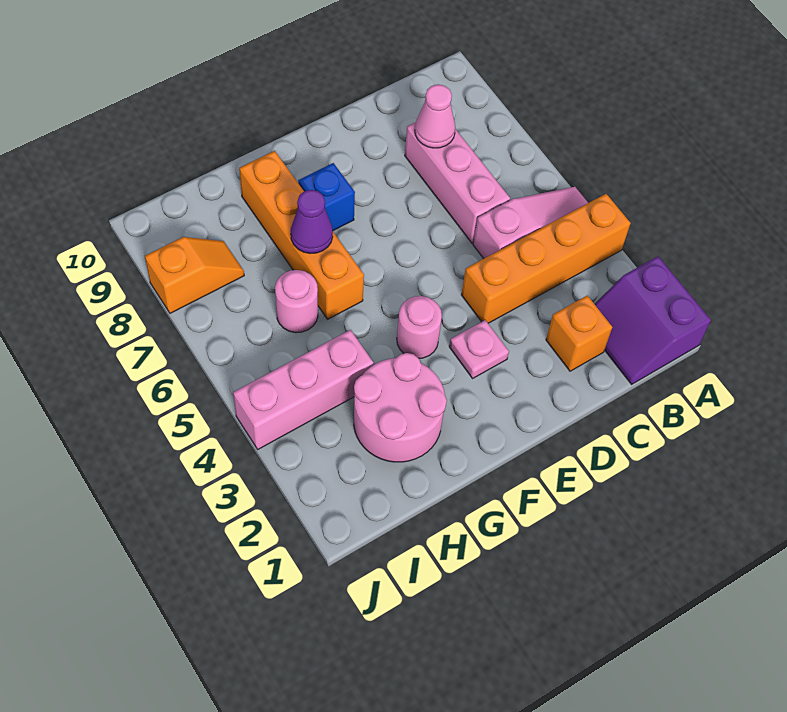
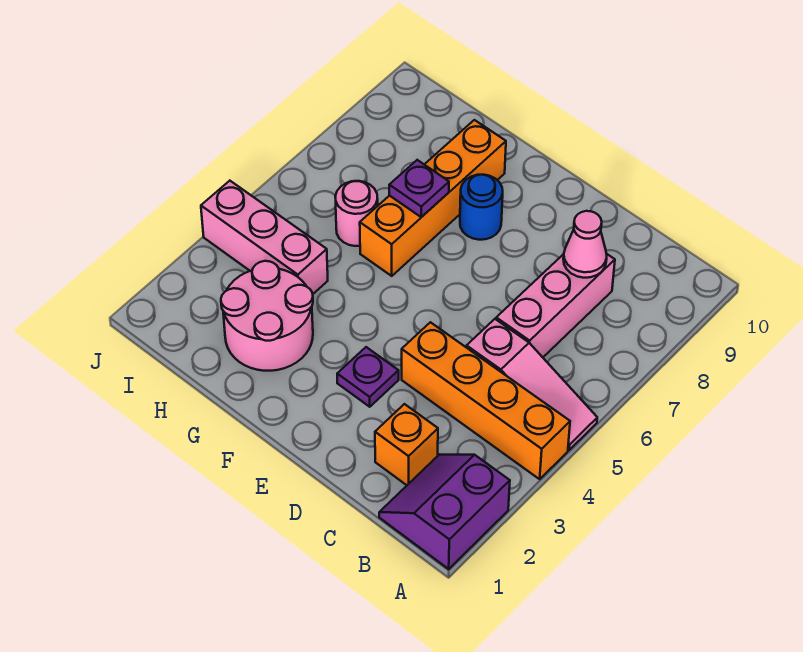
pink 1x1 plate [449,320,509,378] -> purple 1x1 plate [337,347,399,407]
pink 1x1 round brick [397,296,442,358] -> none
blue 1x1 brick [298,163,355,231] -> blue 1x1 round brick [460,175,503,240]
purple 1x1 cone [291,190,333,253] -> purple 1x1 plate [389,160,449,217]
orange 1x2 slope [145,237,244,313] -> none

